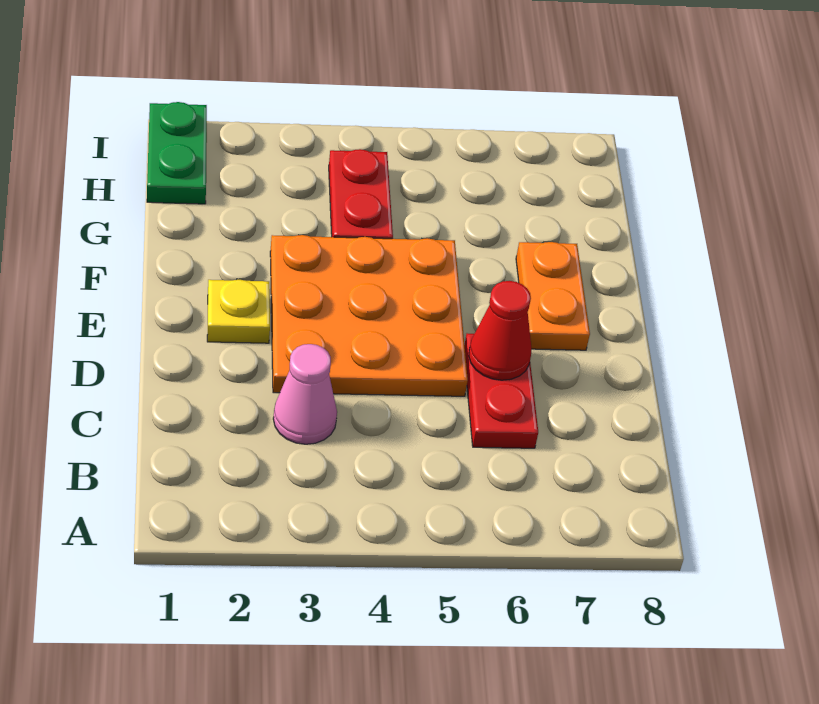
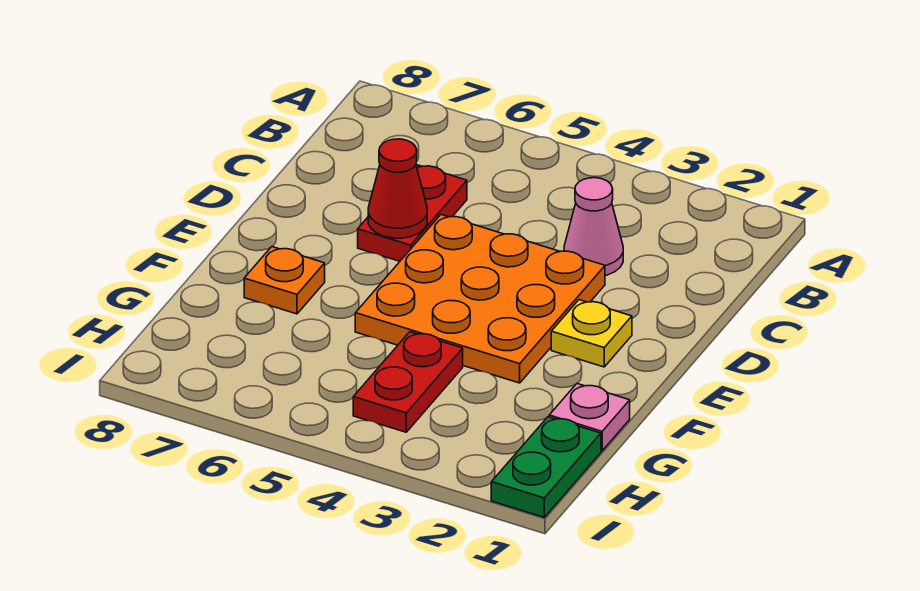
orange 1x2 plate [516,242,590,350] -> orange 1x1 plate [244,247,325,314]
none -> pink 1x1 plate [549,384,630,451]

